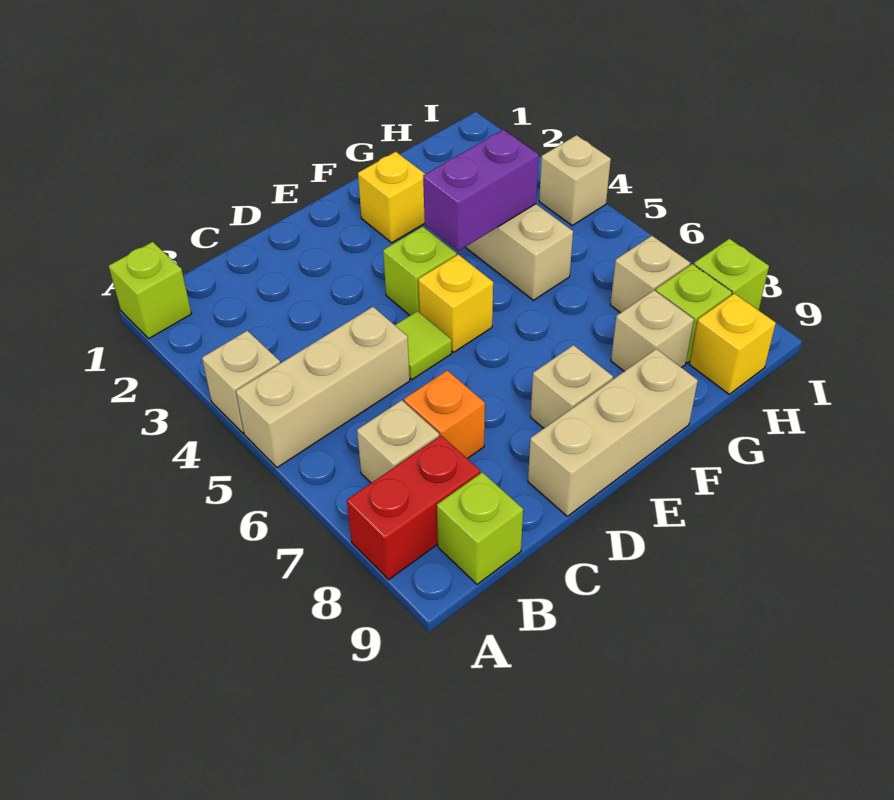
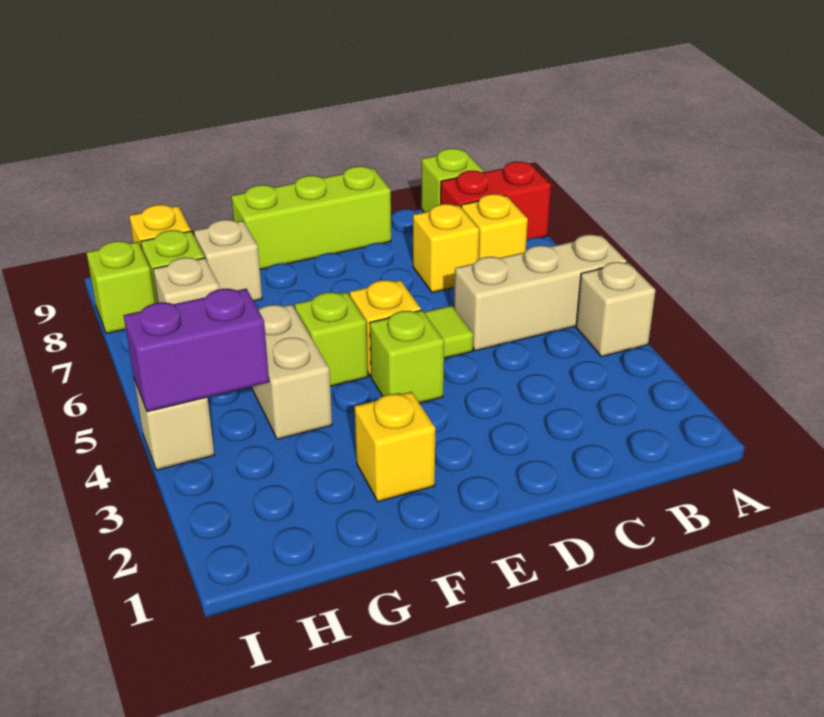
lime 1x1 brick [109,242,191,338] -> lime 1x1 brick moved to [295,292,368,386]
tan 1x1 brick [357,400,439,483] -> yellow 1x1 brick [461,194,528,259]
orange 1x1 brick [404,370,485,459] -> yellow 1x1 brick [413,204,480,293]
tan 1x3 brick [528,349,698,516] -> lime 1x3 brick [231,166,391,269]
tan 1x1 brick [531,345,613,428] -> none
purple 1x2 brick [423,130,539,251] -> purple 1x2 brick moved to [124,289,269,412]

